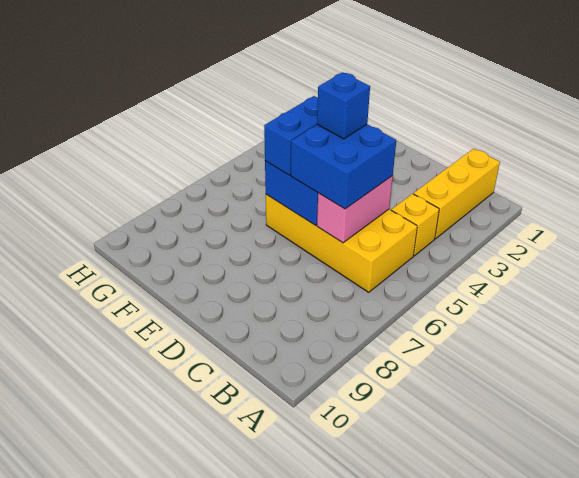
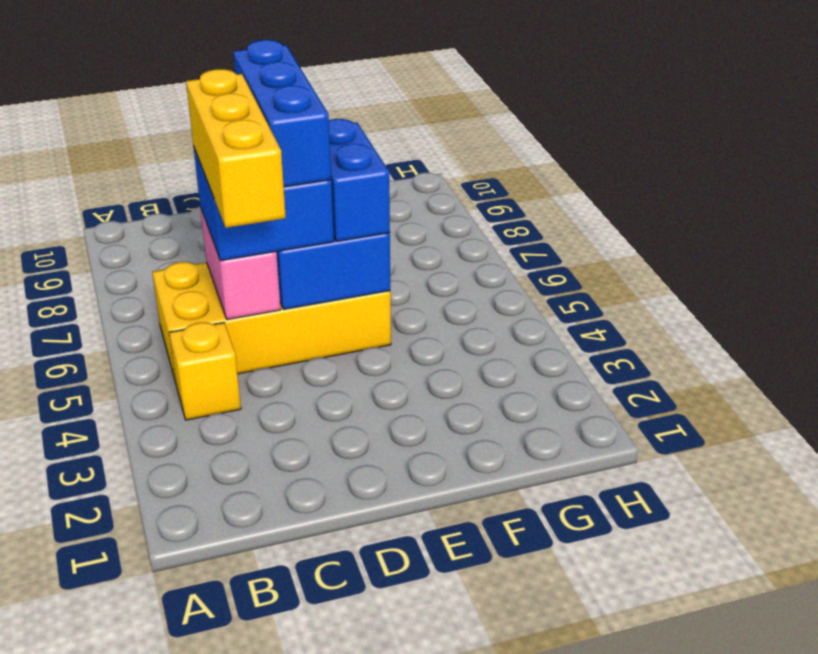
yellow 1x3 brick [414,149,500,239] -> yellow 1x3 brick moved to [186,69,286,228]
blue 1x1 brick [317,72,370,139] -> blue 1x3 brick [233,40,331,187]

